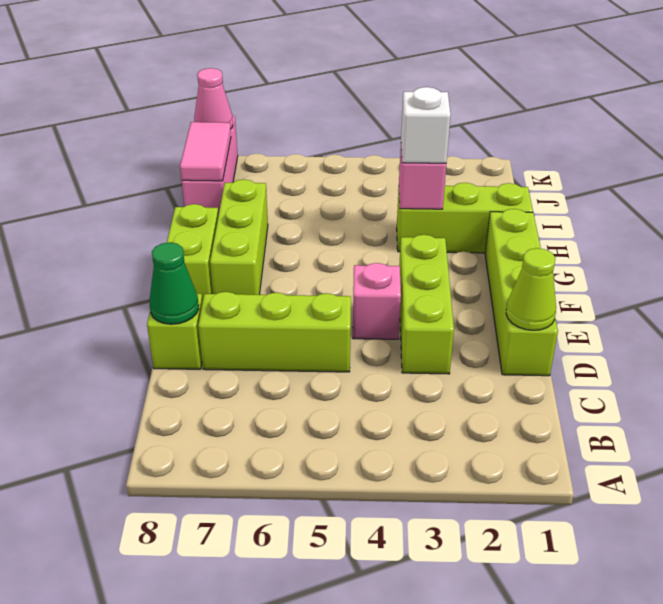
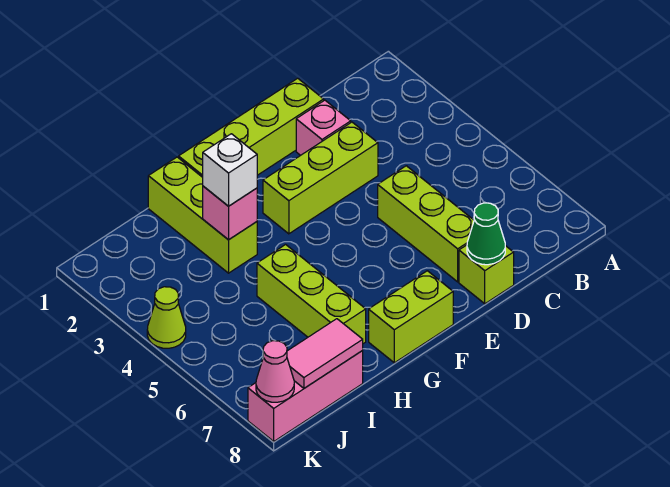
lime 1x1 cone [506,248,556,330] -> lime 1x1 cone moved to [147,287,186,348]
pink 1x1 brick [353,263,401,339] -> pink 1x1 brick moved to [296,100,351,155]
lime 1x3 brick [210,179,268,295] -> lime 1x3 brick turned to [257,245,366,344]

